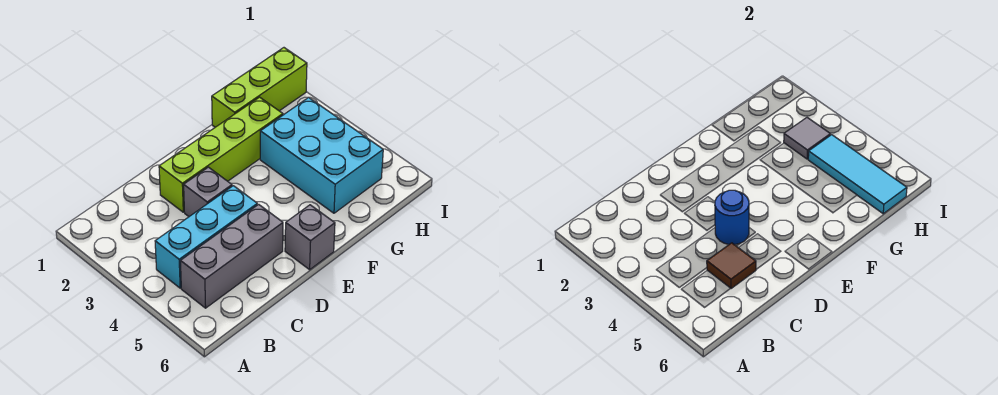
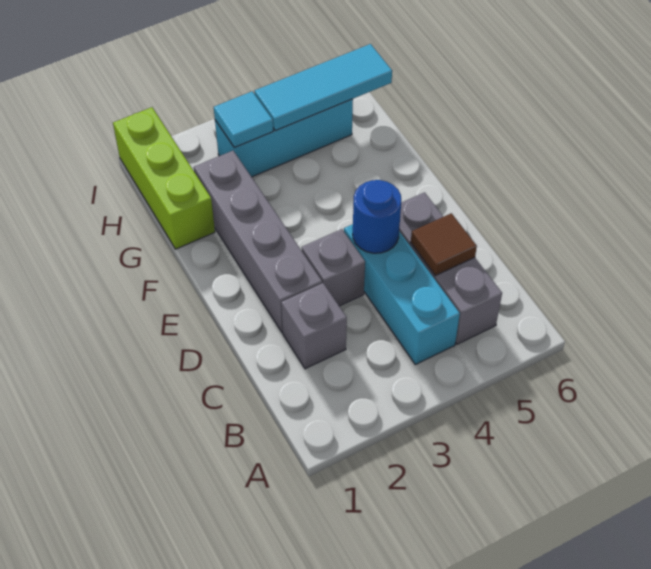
lime 1x4 brick [159,97,283,212] -> grey 1x4 brick [194,151,322,332]
grey 1x1 brick [285,205,335,270] -> grey 1x1 brick moved to [281,283,347,369]
cyan 2x3 brick [260,97,383,213] -> cyan 1x3 brick [215,99,353,177]
grey 1x1 tile [784,118,830,159] -> cyan 1x1 tile [214,91,273,148]

